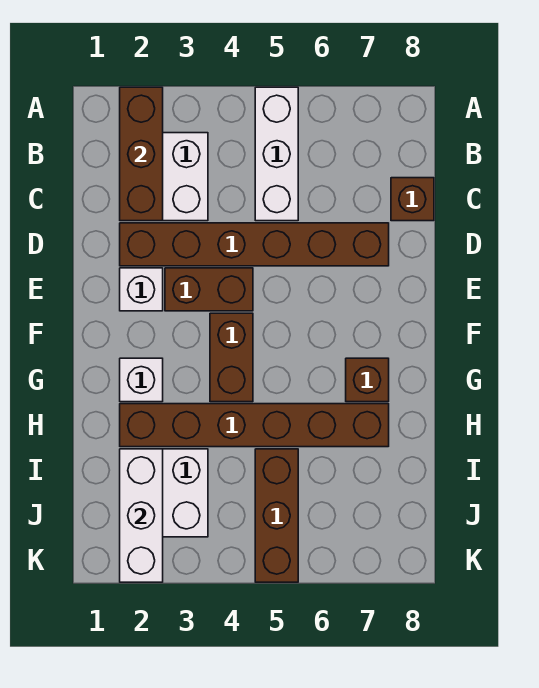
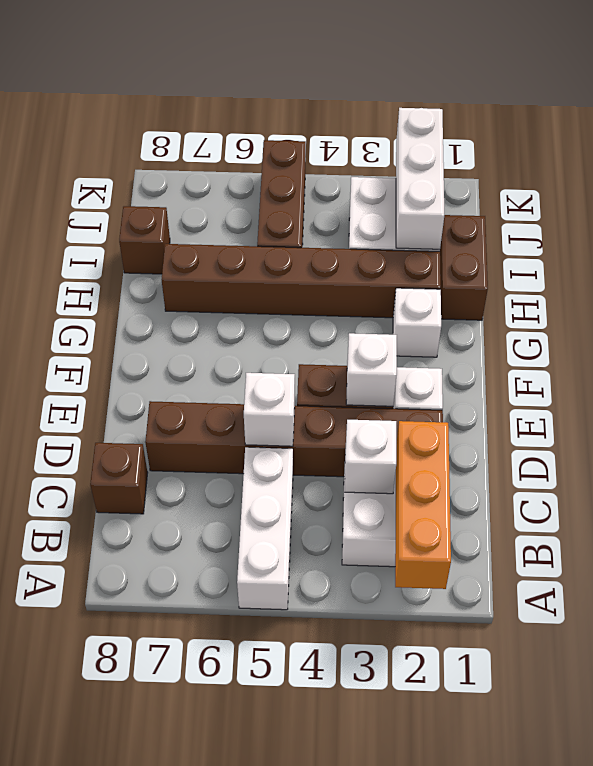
brown 1x3 brick [120,87,163,221] -> orange 1x3 brick [395,421,451,589]
none -> white 1x1 brick [345,420,396,494]
none -> white 1x1 brick [244,373,295,446]
none -> white 1x1 brick [346,333,397,406]
brown 1x2 brick [210,313,253,402] -> brown 1x2 brick moved to [440,215,488,320]
brown 1x1 brick [346,358,389,402] -> brown 1x1 brick moved to [119,206,170,274]

